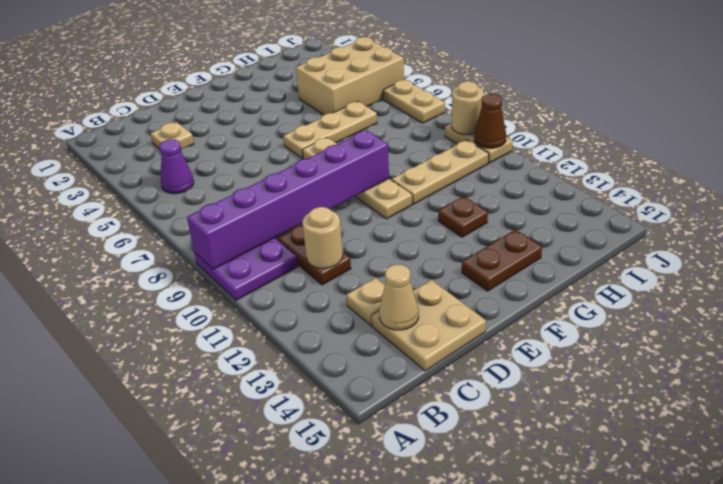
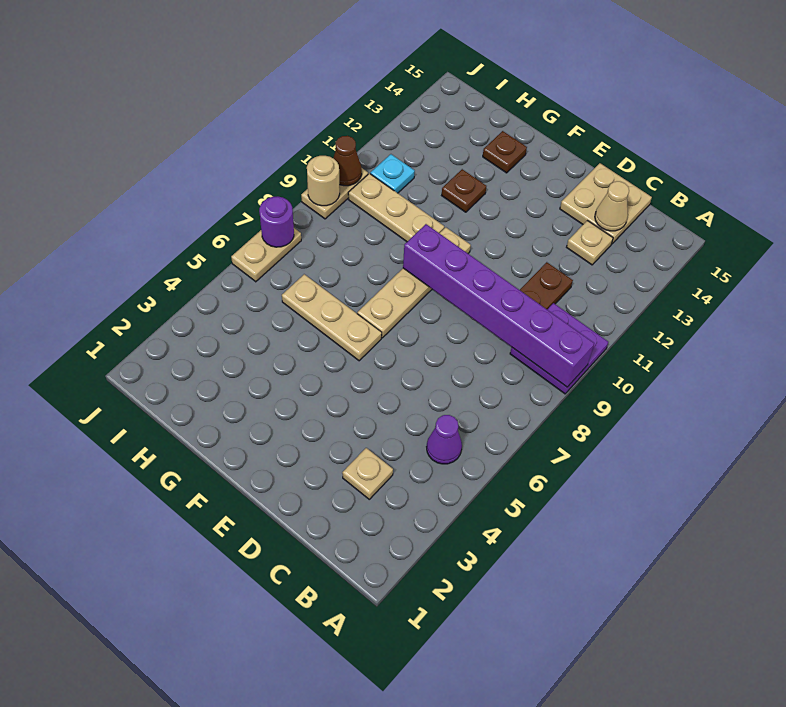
tan 1x1 round brick [302,207,343,268] -> none
brown 1x2 plate [462,230,542,291] -> brown 1x1 plate [483,131,527,173]
tan 2x3 brick [296,37,404,115] -> none
none -> cyan 1x1 plate [370,154,415,193]
none -> purple 1x1 round brick [259,196,294,247]

